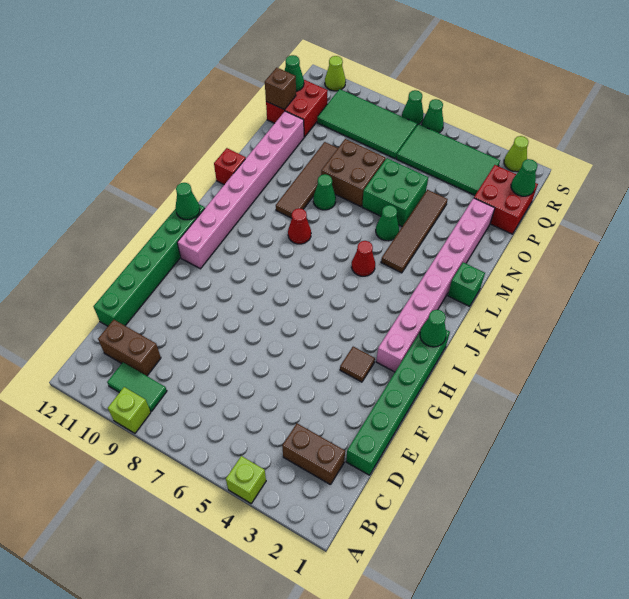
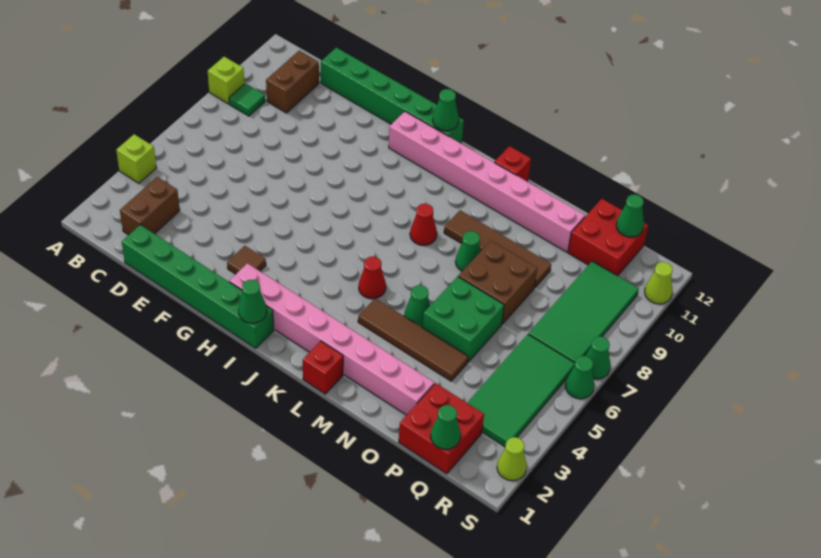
green 1x2 tile [107,363,167,411] -> green 1x1 tile [229,83,265,116]
green 1x1 brick [448,262,485,306] -> red 1x1 brick [303,341,343,394]
brown 1x1 brick [265,68,296,110] -> none

